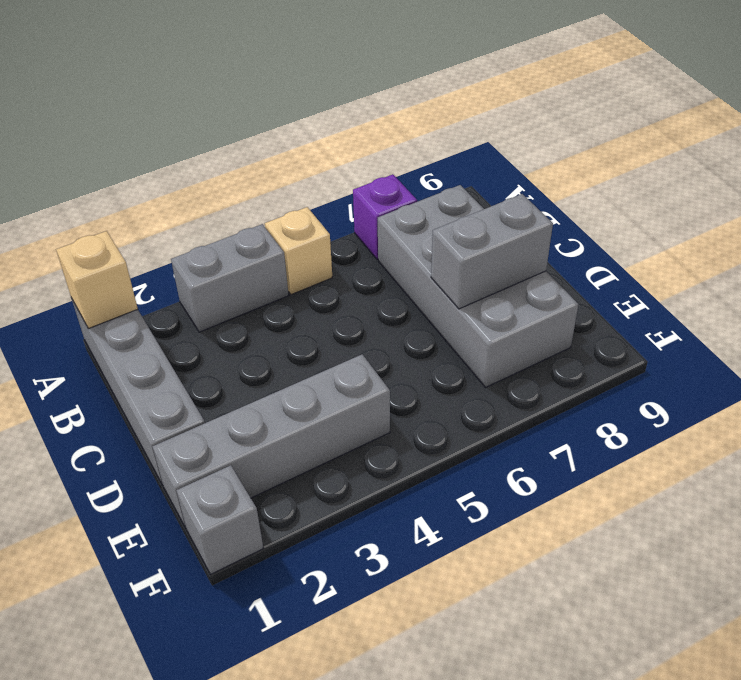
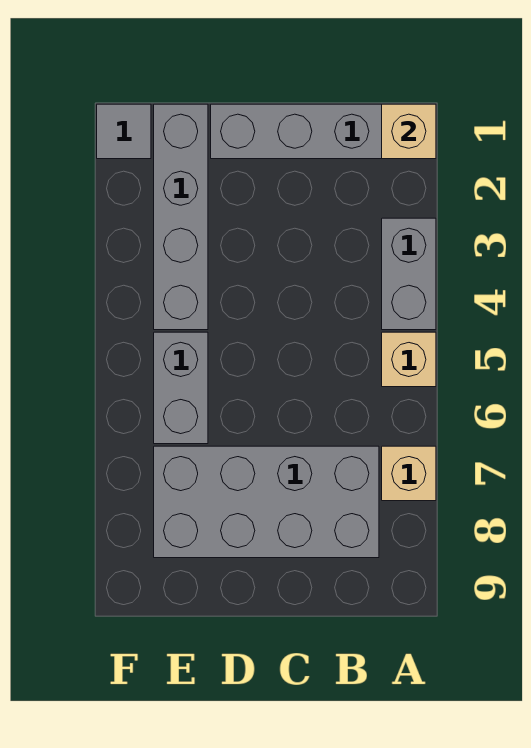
purple 1x1 brick [353,174,417,259] -> tan 1x1 brick [382,446,436,501]
grey 1x2 brick [431,194,553,309] -> grey 1x2 brick moved to [154,332,208,444]
grey 1x1 brick [176,465,263,574] -> grey 1x1 tile [97,104,151,159]

